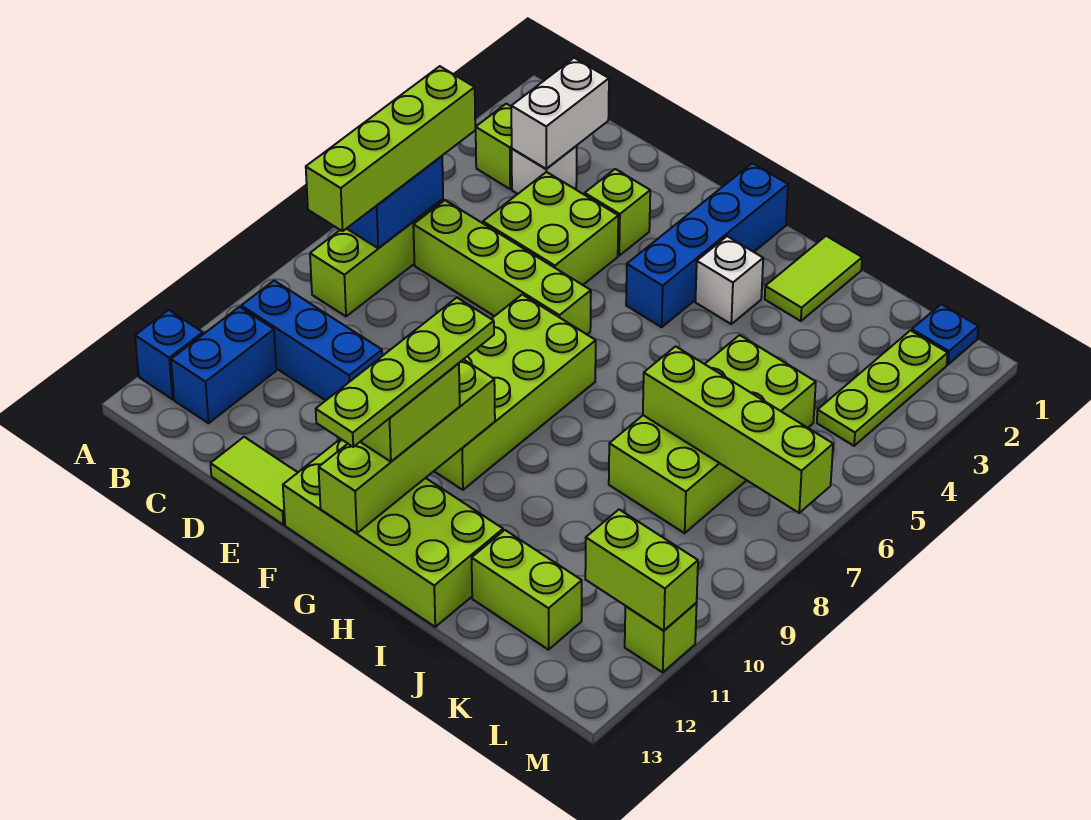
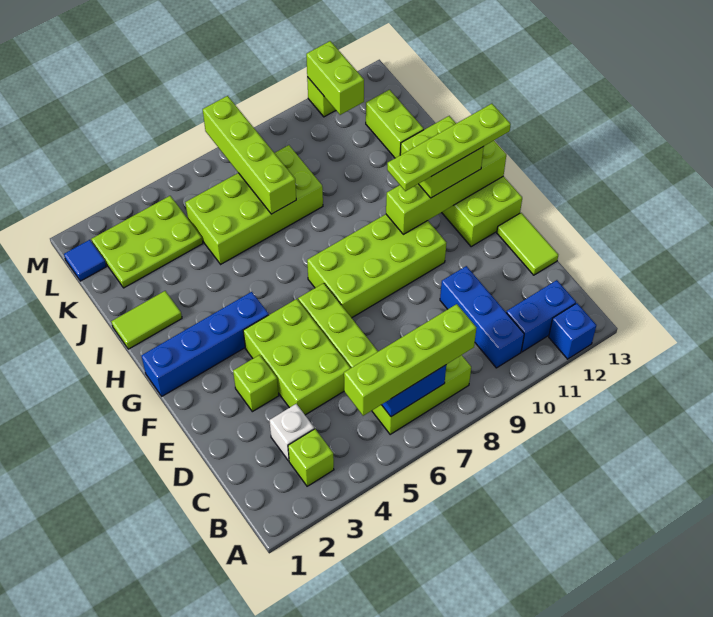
white 1x2 brick [511,58,609,169] -> none
lime 2x2 brick [483,172,618,285] -> lime 2x3 brick [243,299,350,415]
white 1x1 brick [695,236,763,324] -> none
blue 1x1 plate [912,304,978,365] -> blue 1x1 tile [64,240,106,281]
lime 1x3 plate [817,331,948,446] -> lime 2x3 plate [91,196,203,288]

